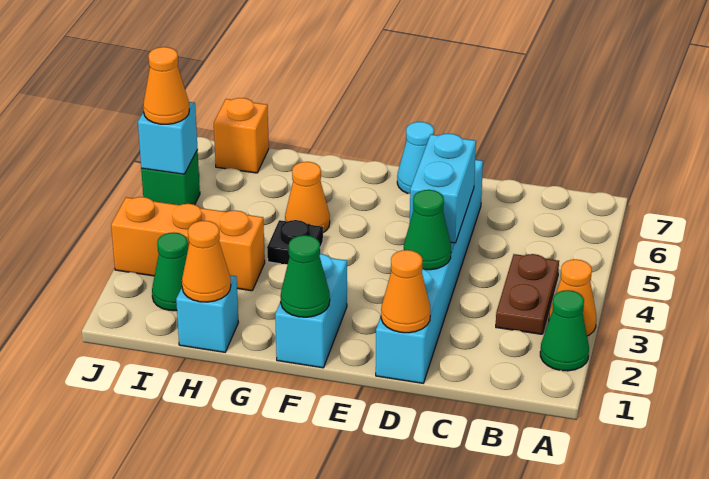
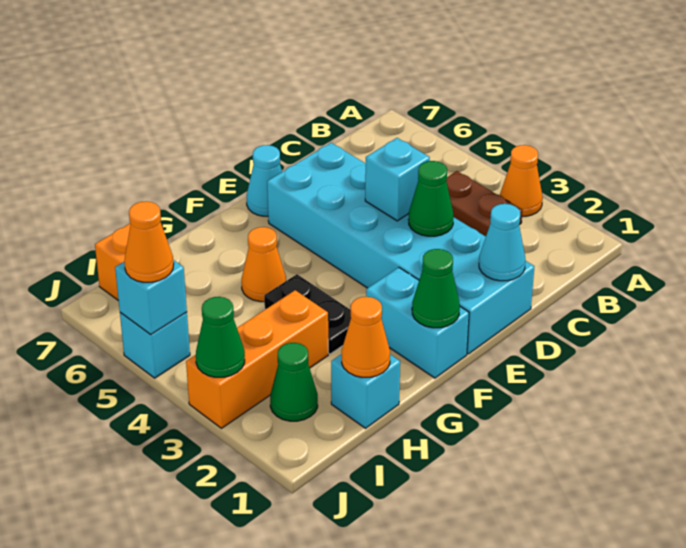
green 1x1 cone [540,290,589,371] -> green 1x1 cone moved to [196,297,245,377]
cyan 1x6 brick [376,160,483,383] -> cyan 2x6 brick [267,143,534,354]
orange 1x1 cone [381,250,430,333] -> cyan 1x1 cone [479,204,526,281]
cyan 1x2 brick [410,134,476,243] -> cyan 1x1 brick [365,138,430,221]
black 1x1 plate [267,220,323,264] -> black 1x2 plate [264,274,351,354]
green 1x1 brick [141,150,200,205] -> cyan 1x1 brick [120,312,190,378]

